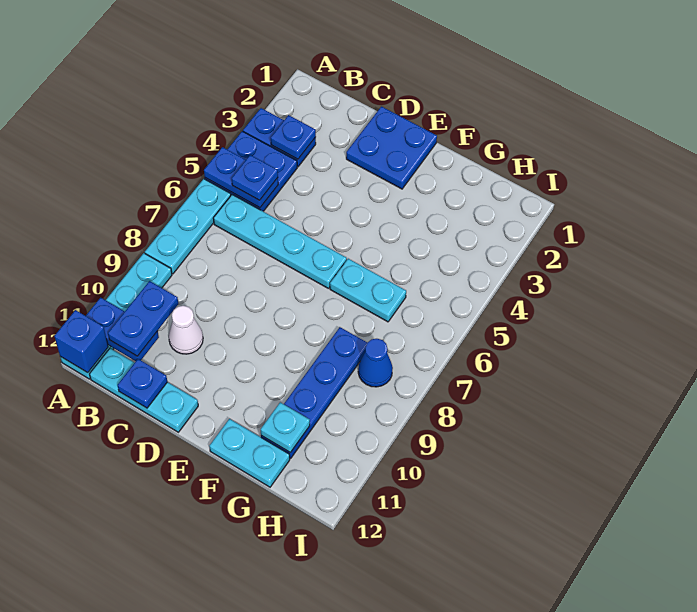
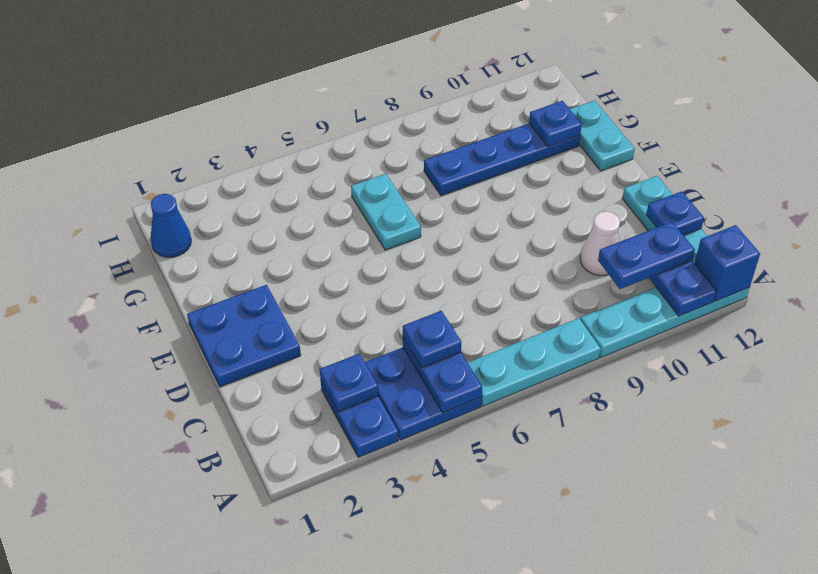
cyan 1x4 plate [213,195,347,289] -> none
cyan 1x1 plate [261,402,310,452] -> blue 1x1 plate [529,101,582,147]
blue 1x1 cone [358,339,393,387] -> blue 1x1 cone moved to [151,194,191,257]

